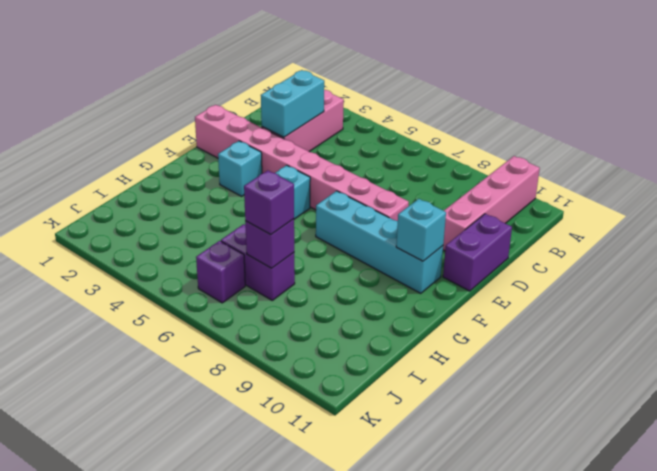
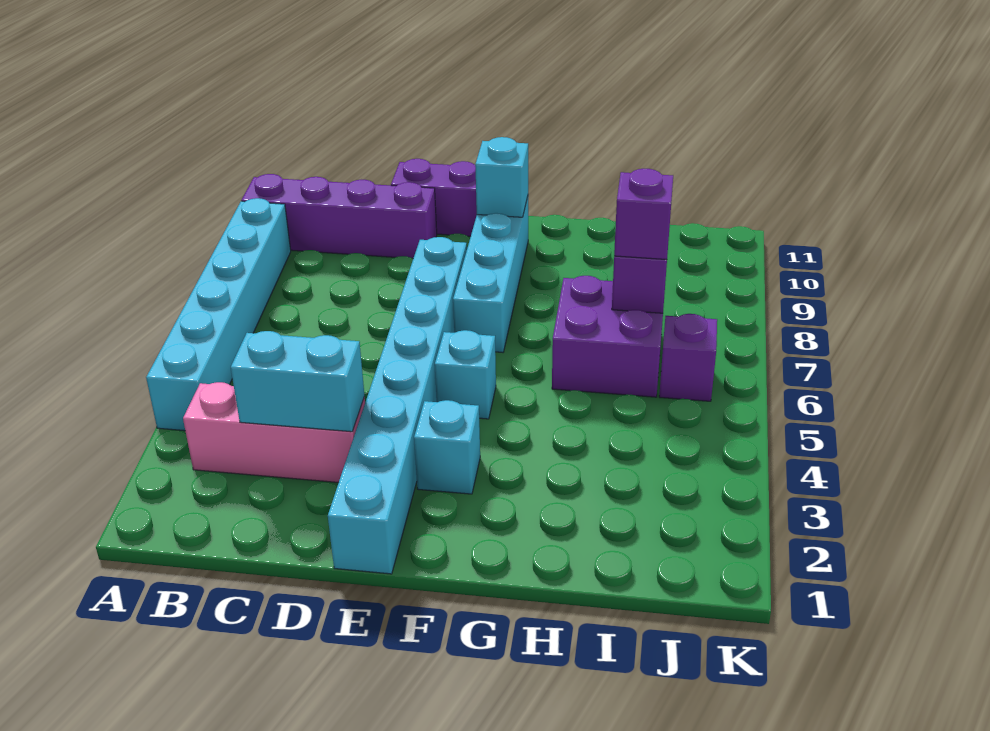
none -> cyan 1x6 brick [146,198,291,431]
pink 1x4 brick [443,156,540,251] -> purple 1x4 brick [241,174,437,259]
pink 1x8 brick [195,105,409,221] -> cyan 1x8 brick [328,237,467,574]
purple 1x2 brick [221,224,295,300] -> purple 2x2 brick [552,276,663,397]

